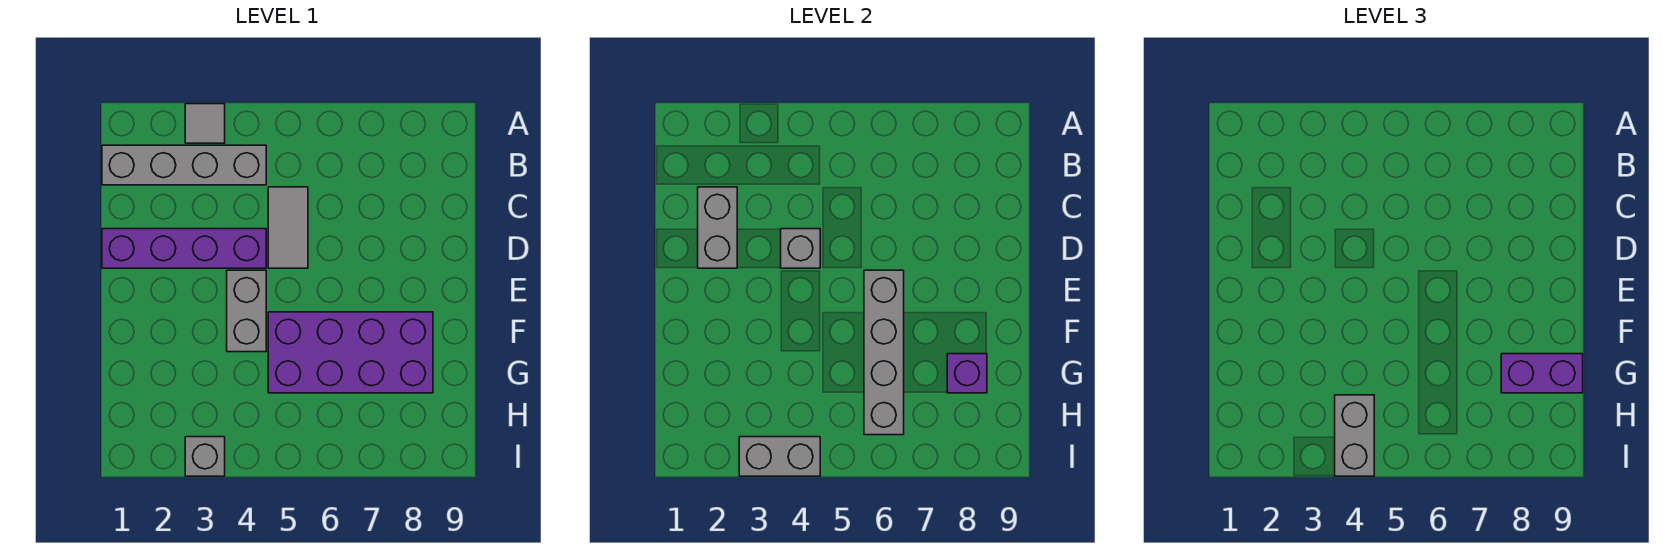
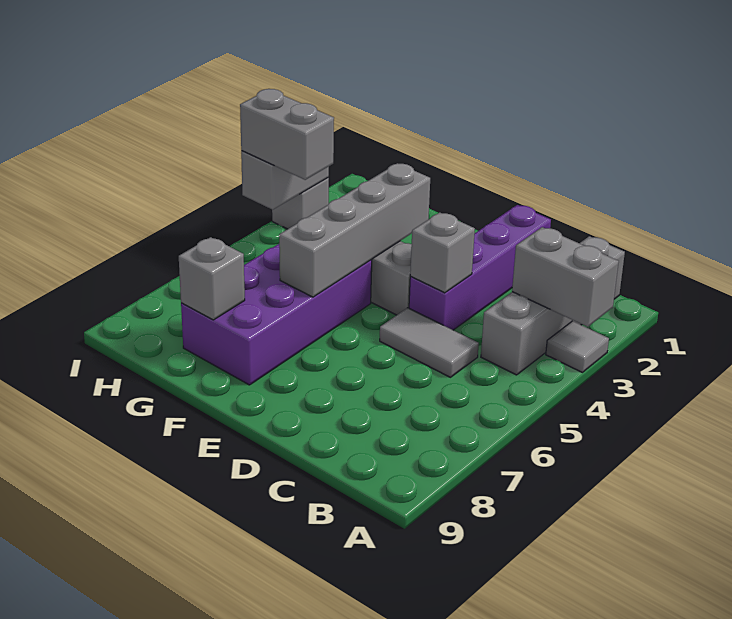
grey 1x2 brick [698,187,737,268] -> grey 1x2 brick moved to [512,227,619,327]
grey 1x4 brick [864,270,904,435] -> grey 1x4 brick turned to [279,163,430,297]
purple 1x1 brick [947,354,987,393] -> grey 1x1 brick [179,237,245,320]
purple 1x2 brick [1501,354,1583,393] -> none

